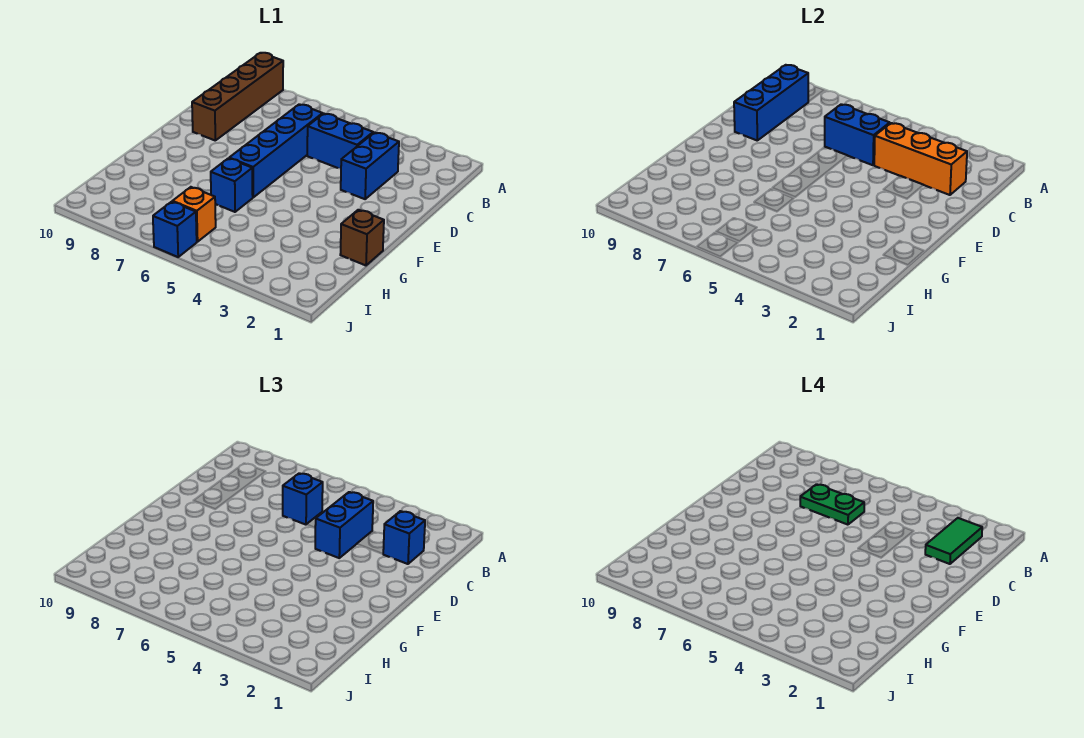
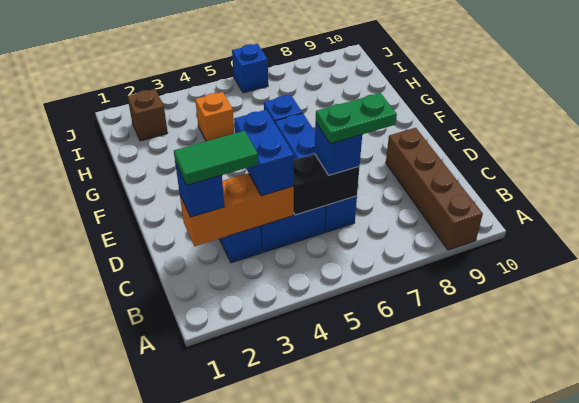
green 1x2 tile [925,518,982,564] -> green 1x2 tile turned to [174,131,258,185]
blue 1x3 brick [734,65,808,140] -> none
blue 1x2 brick [825,104,890,165] -> black 1x2 brick [293,154,359,215]
brown 1x1 brick [340,210,384,265] -> brown 1x1 brick moved to [127,89,168,141]
orange 1x1 brick [173,187,216,242] -> orange 1x1 brick moved to [195,92,234,141]

